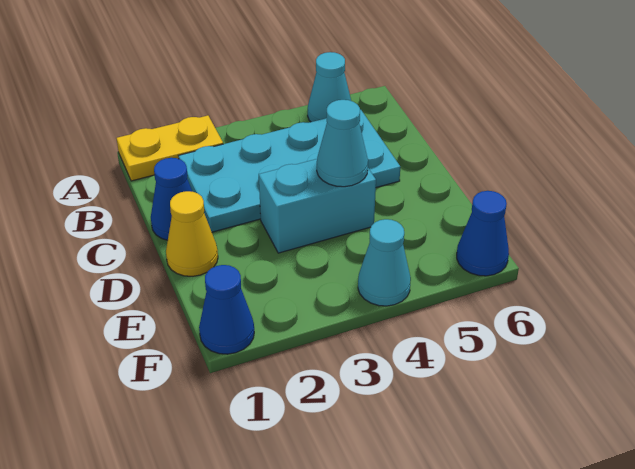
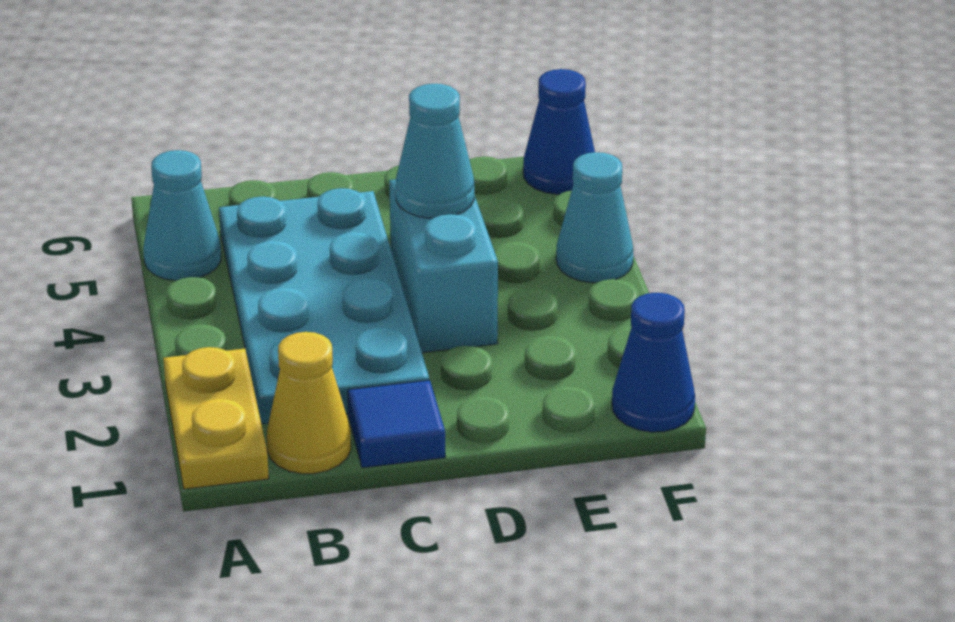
blue 1x1 cone [151,158,192,240] -> blue 1x1 tile [348,380,445,468]
yellow 1x1 cone [166,191,218,276] -> yellow 1x1 cone moved to [267,332,351,474]

